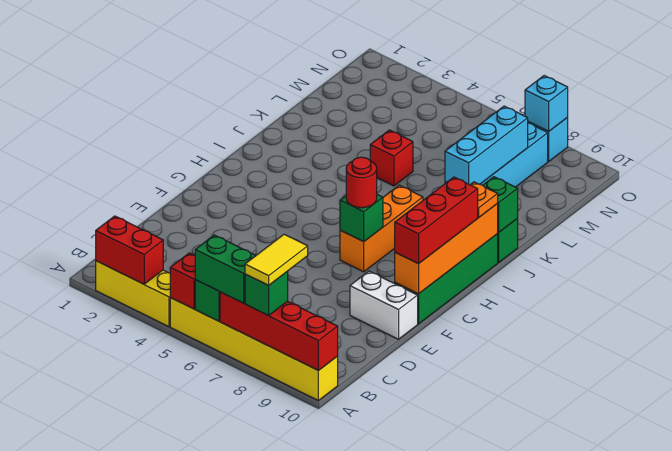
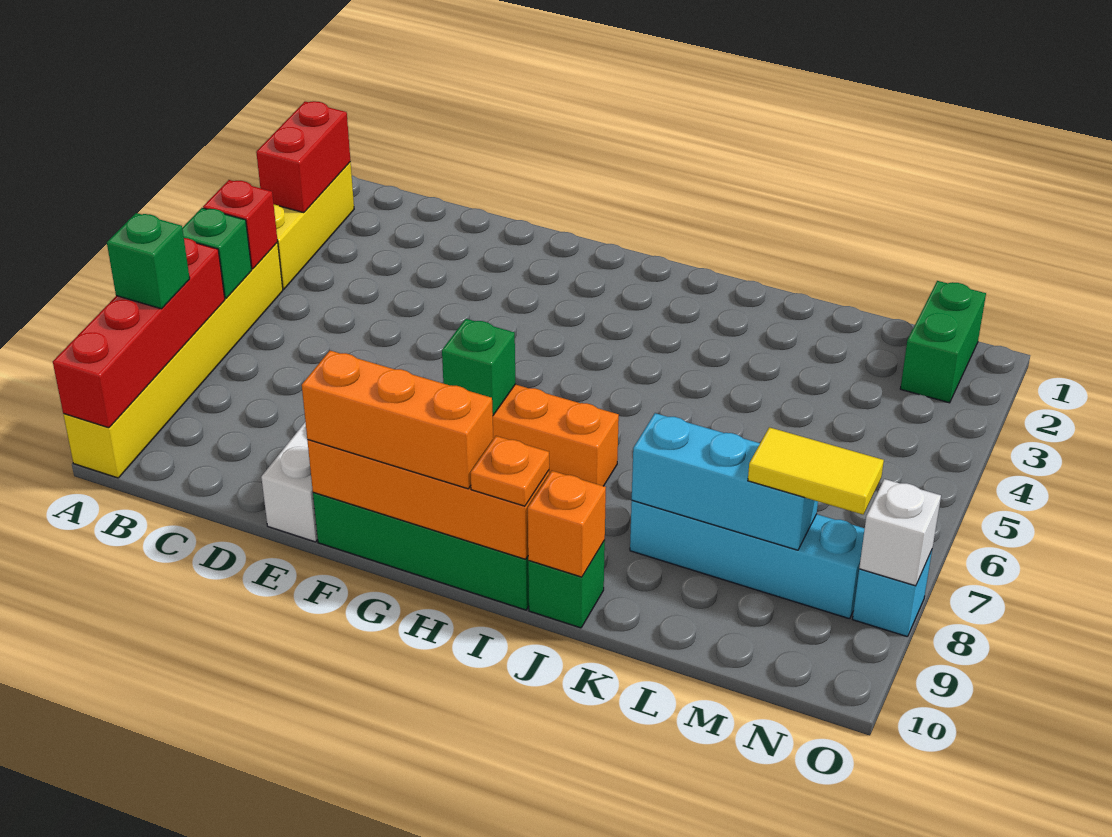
green 1x2 brick [195,235,256,303] -> green 1x2 brick moved to [900,281,986,403]
yellow 1x2 tile [245,234,308,285] -> yellow 1x2 tile moved to [748,427,884,515]
red 1x3 brick [395,177,478,264] -> orange 1x3 brick [302,351,493,489]
red 1x1 round brick [346,157,377,208] -> none
green 1x1 brick [483,177,518,233] -> orange 1x1 brick [528,471,606,577]
red 1x1 brick [370,130,413,186] -> none
cyan 1x1 brick [525,76,568,131] -> white 1x1 brick [859,479,941,586]

